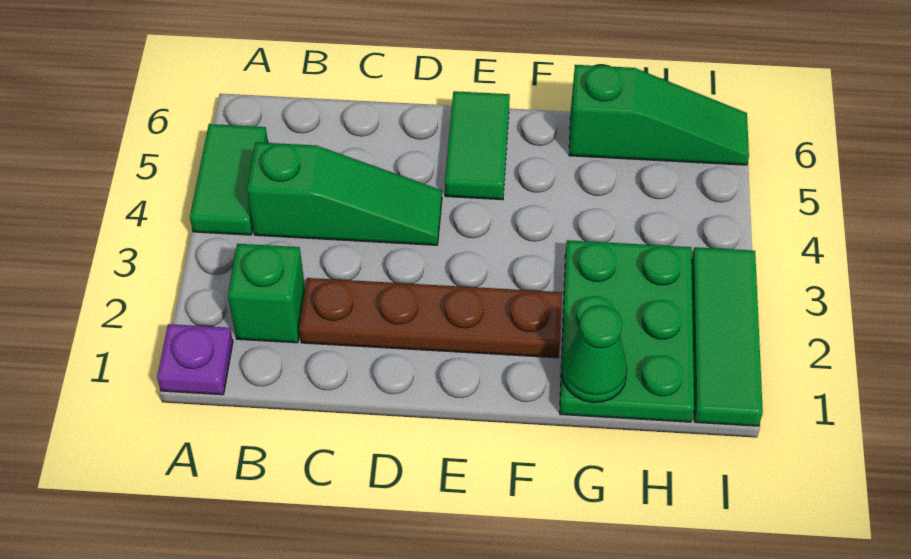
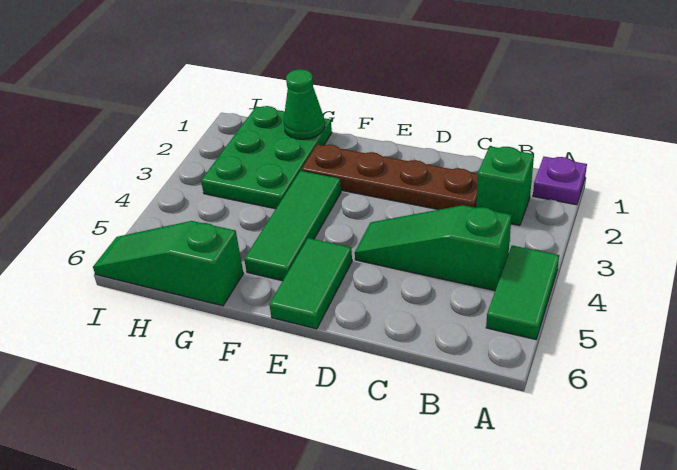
green 1x3 tile [691,247,763,426] -> green 1x3 tile moved to [244,171,341,281]

